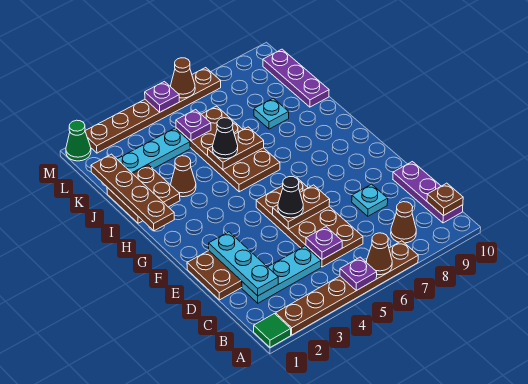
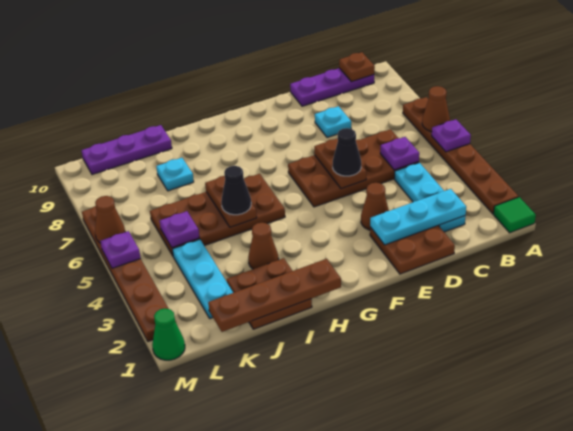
brown 1x1 cone [391,202,416,243] -> brown 1x1 cone moved to [361,183,389,230]

